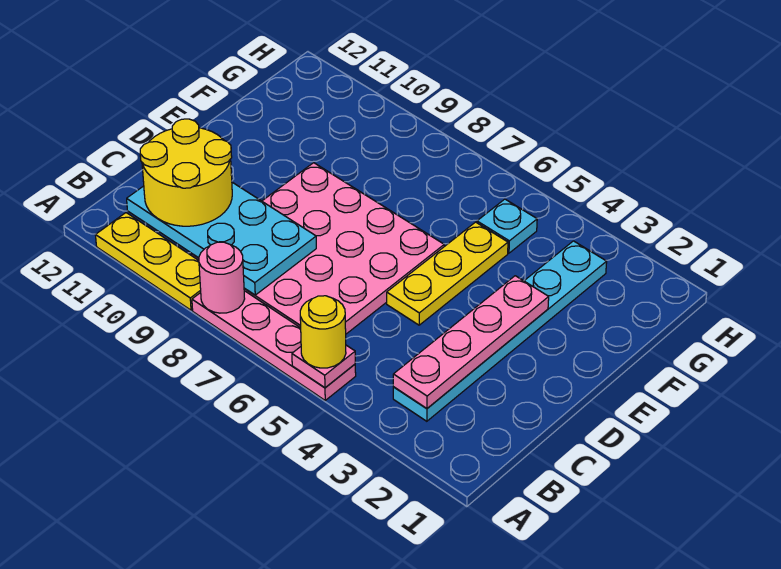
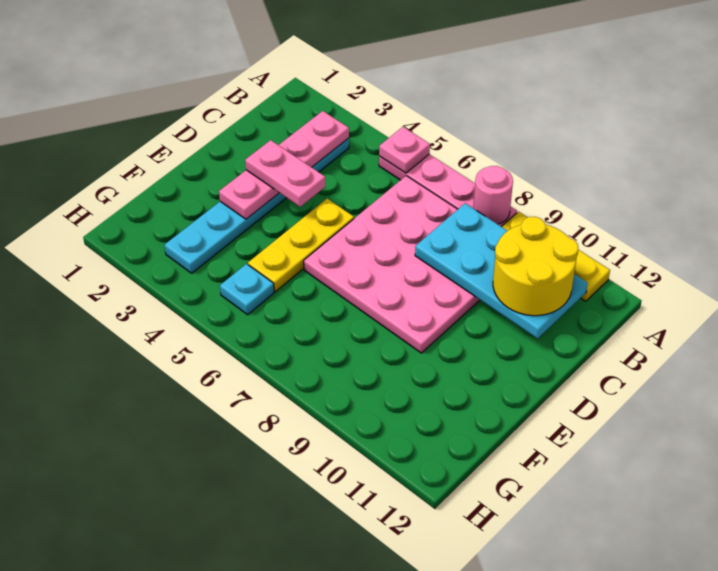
yellow 1x1 round brick [300,296,346,368] -> none
none -> pink 1x2 plate [245,140,325,207]

